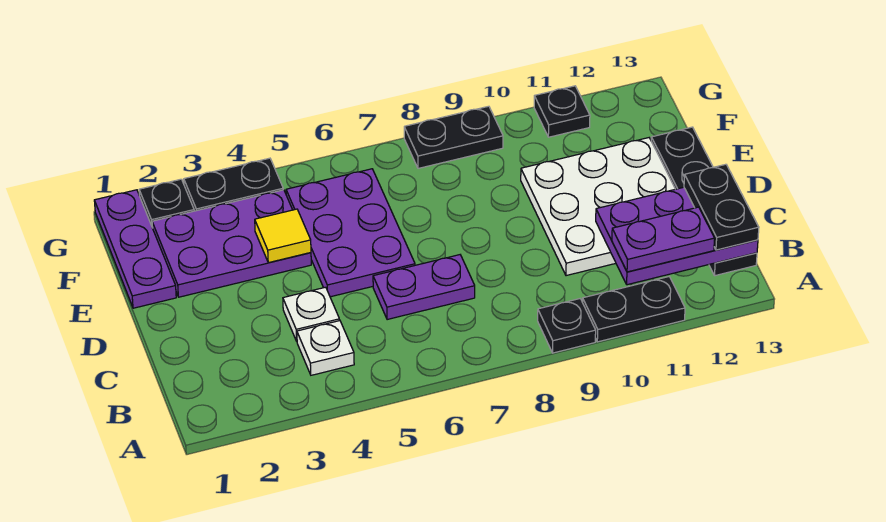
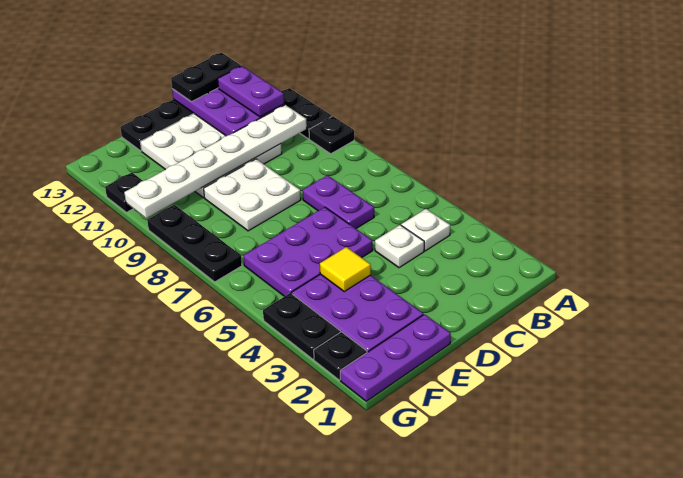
none -> white 1x6 plate [124,105,307,218]
none -> white 2x2 plate [204,159,301,231]
black 1x2 plate [404,106,503,168] -> black 1x3 plate [147,205,242,282]

